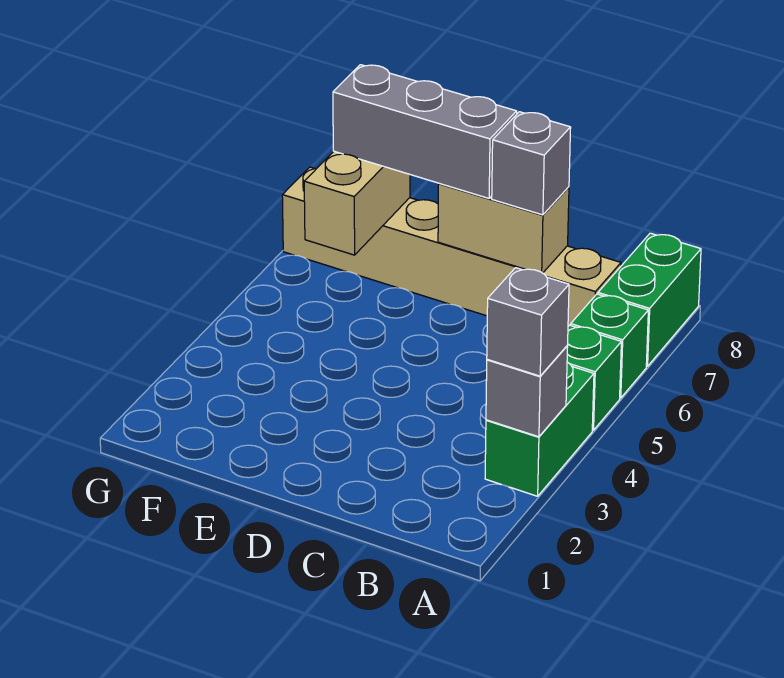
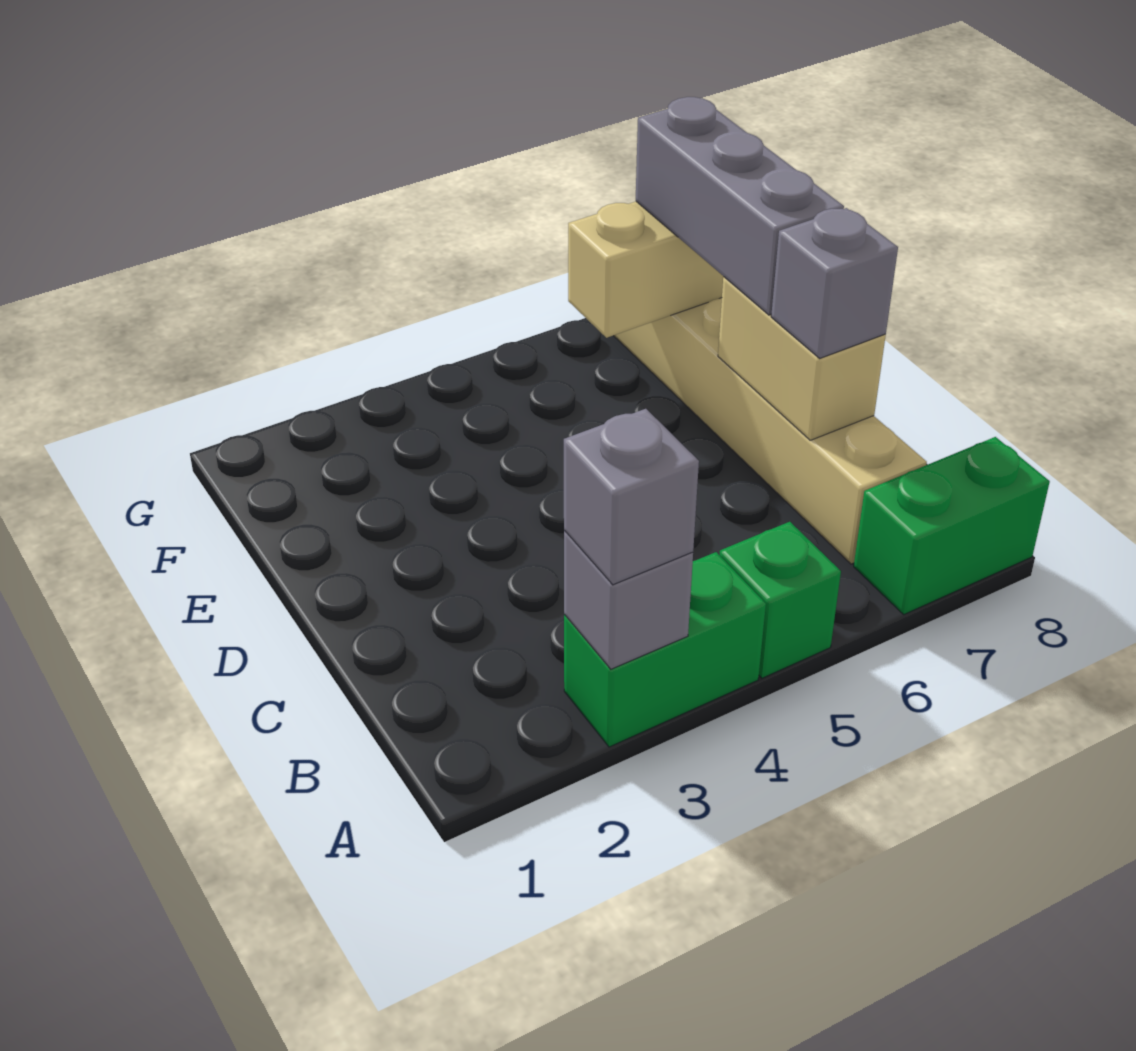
green 1x1 brick [571,294,648,398] -> none

